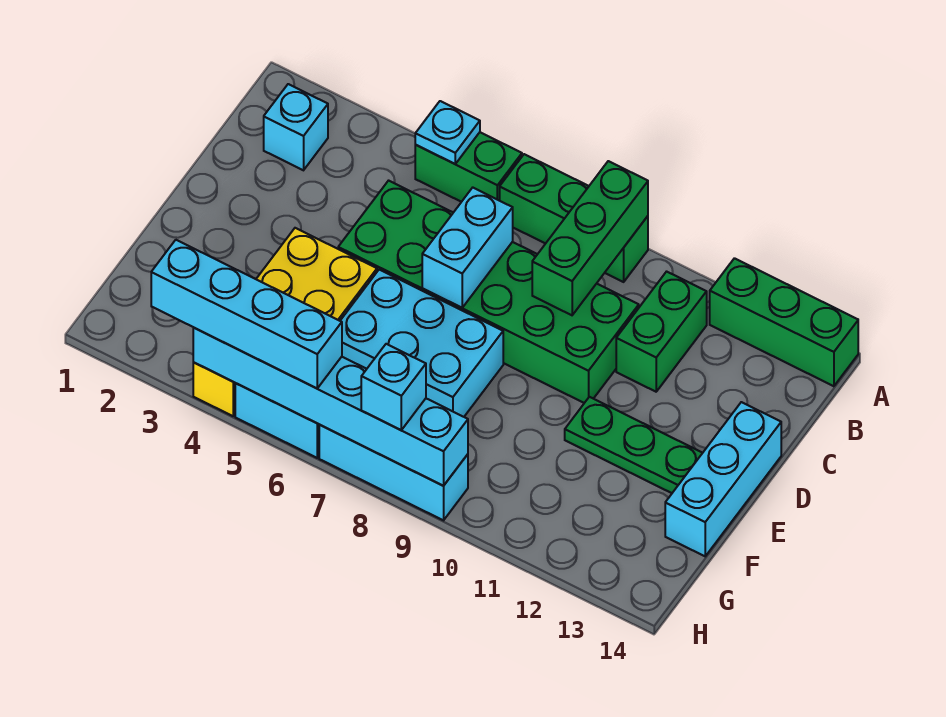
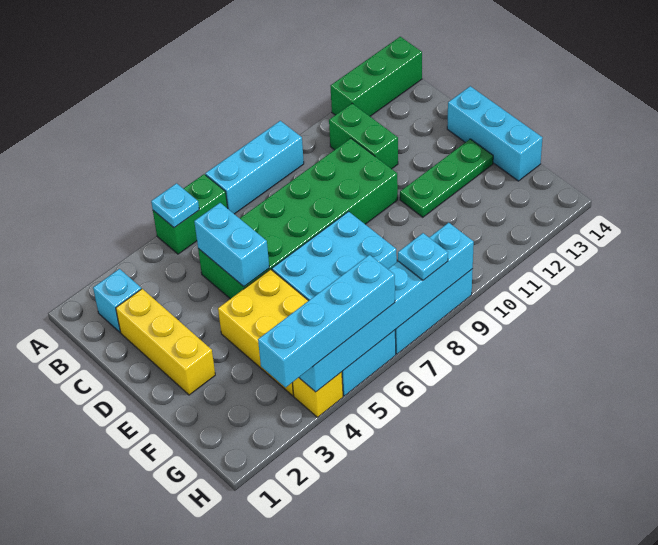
green 1x3 brick [500,154,648,282] -> cyan 1x3 brick [205,121,304,214]
green 1x3 brick [532,161,648,315] -> none
none -> yellow 1x3 brick [116,289,215,395]
cyan 1x2 brick [422,188,513,308] -> cyan 1x2 brick moved to [194,203,269,286]
cyan 1x1 brick [361,344,426,430] -> cyan 1x1 plate [398,233,448,280]

